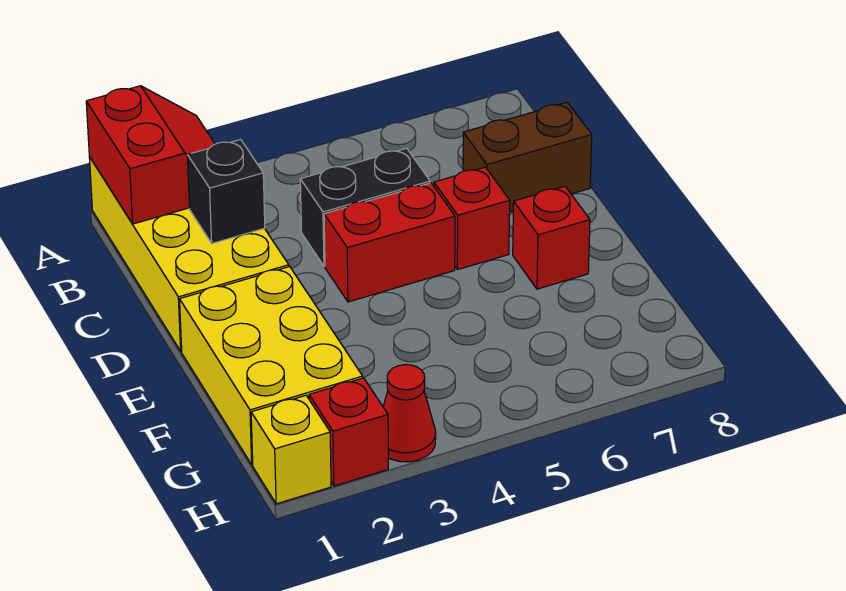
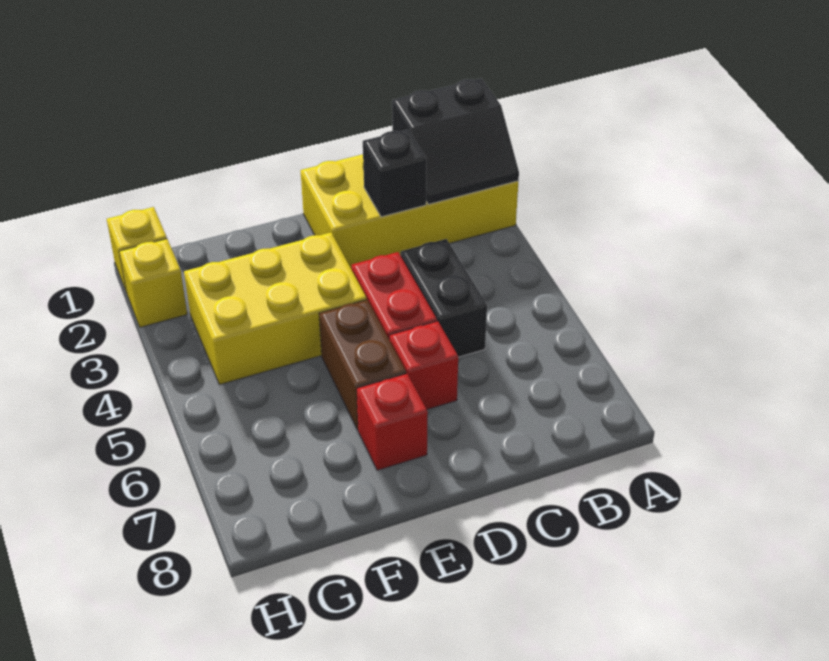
red 2x2 slope [86,86,215,224] -> black 2x2 slope [392,78,519,204]
brown 1x2 brick [463,102,592,212] -> brown 1x2 brick moved to [319,300,406,430]
yellow 2x3 brick [180,267,363,465] -> yellow 2x3 brick moved to [184,232,367,384]
red 1x1 brick [309,378,388,486] -> yellow 1x1 brick [119,239,187,327]
red 1x1 cone [383,365,436,462] -> none

